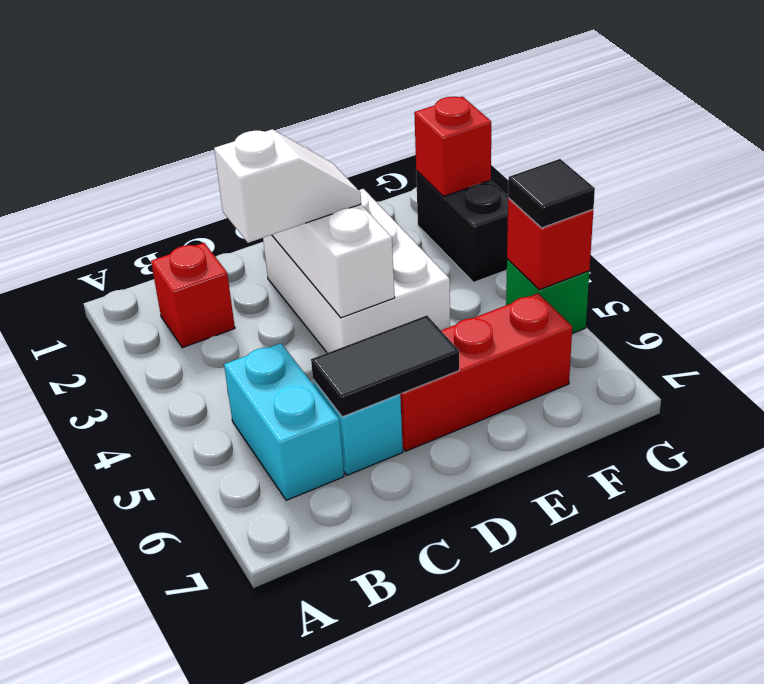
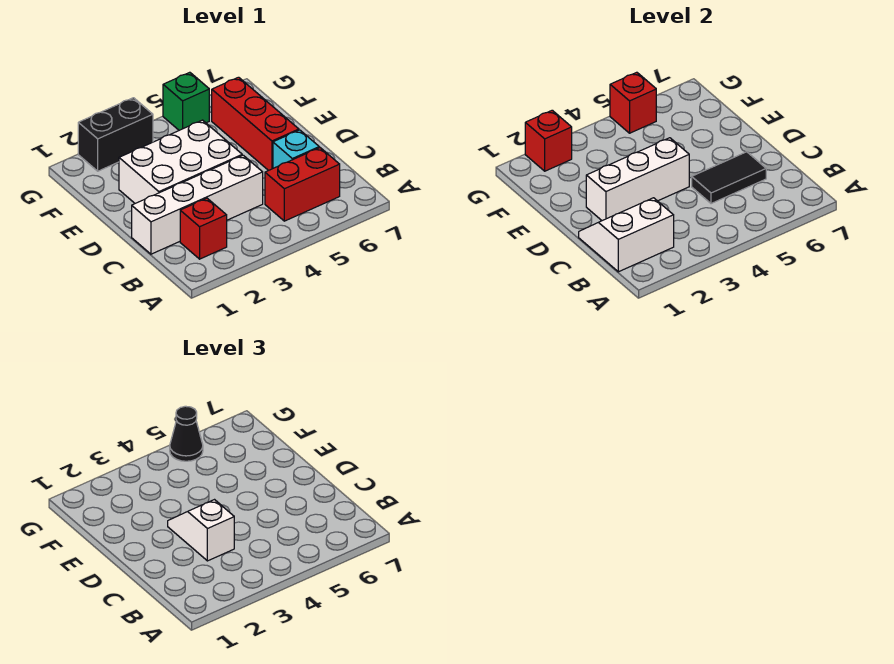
none -> white 2x2 slope [579,198,674,272]
cyan 1x2 brick [224,343,344,500] -> red 1x2 brick [265,148,340,221]
none -> white 1x4 brick [132,155,263,254]
black 1x2 tile [311,316,459,417] -> black 1x2 tile turned to [692,152,766,204]
black 1x1 tile [508,159,595,228] -> black 1x1 cone [170,406,203,461]

